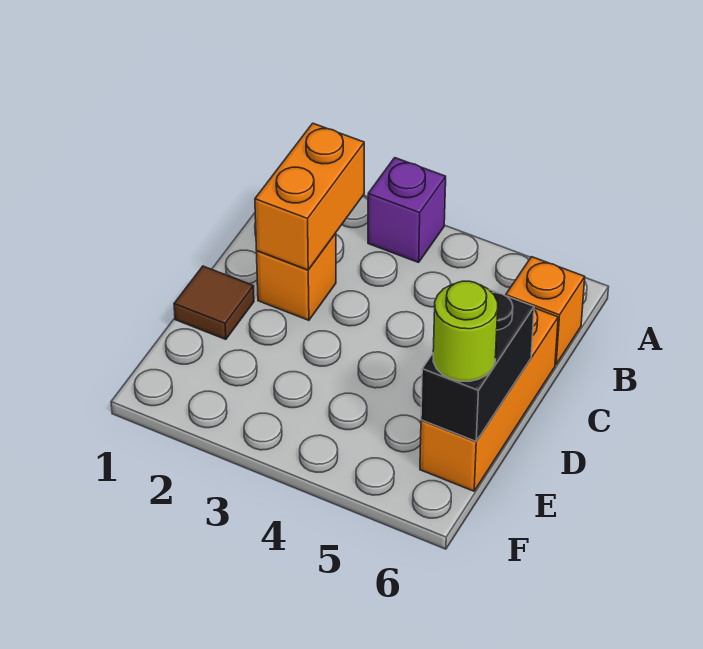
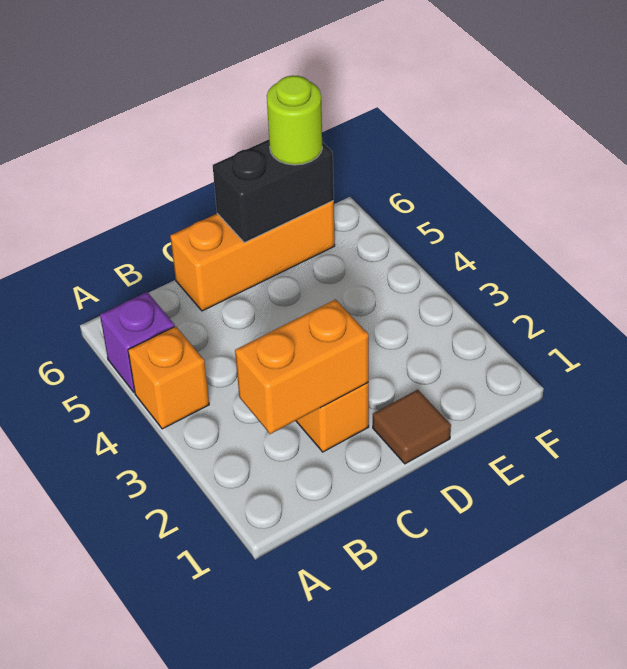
purple 1x1 brick [368,158,446,262] -> purple 1x1 brick moved to [100,292,175,392]
orange 1x1 brick [506,257,585,364] -> orange 1x1 brick moved to [128,326,209,429]

